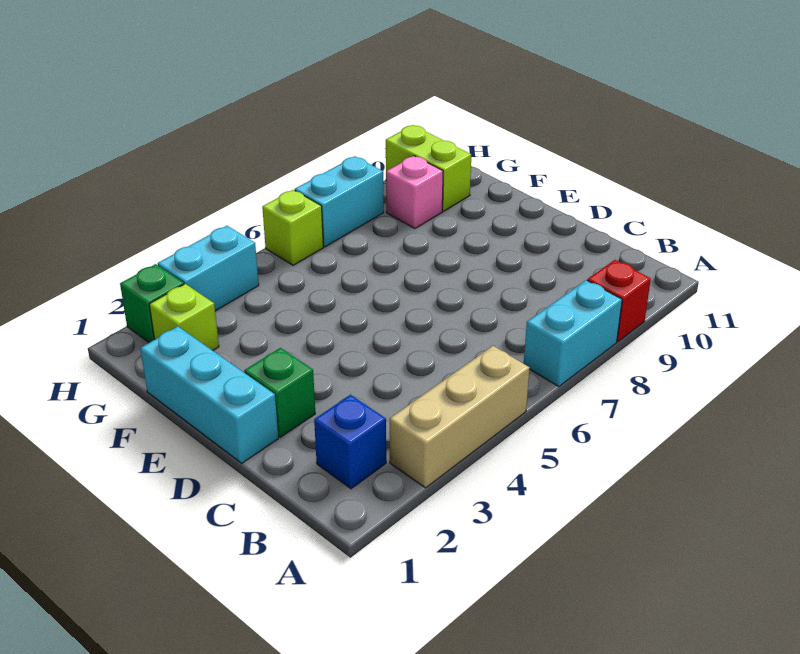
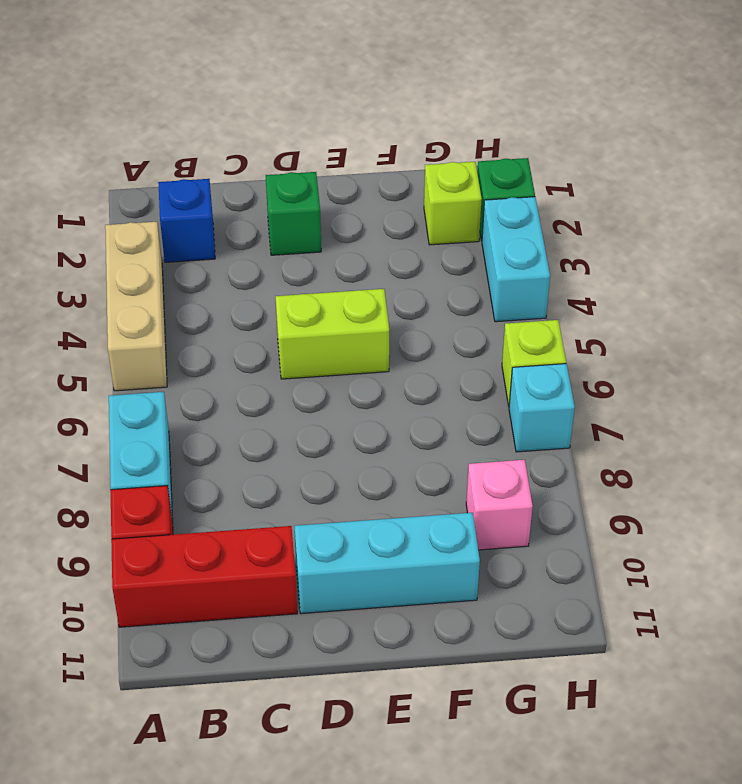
none -> red 1x3 brick [111,526,297,627]
cyan 1x3 brick [140,326,278,463] -> cyan 1x3 brick moved to [295,513,480,614]
lime 1x2 brick [386,125,471,211] -> lime 1x2 brick moved to [276,289,389,379]
cyan 1x2 brick [295,156,384,247] -> cyan 1x1 brick [509,364,575,452]

